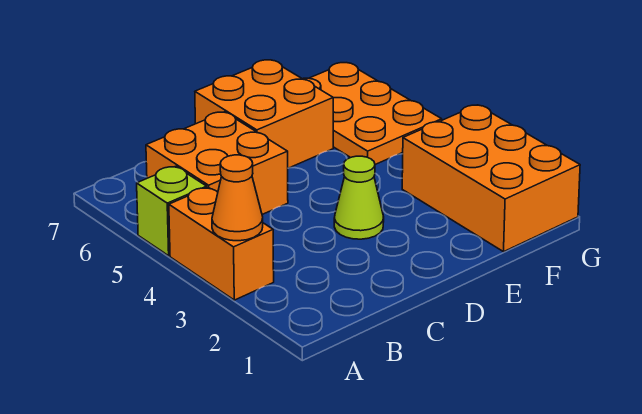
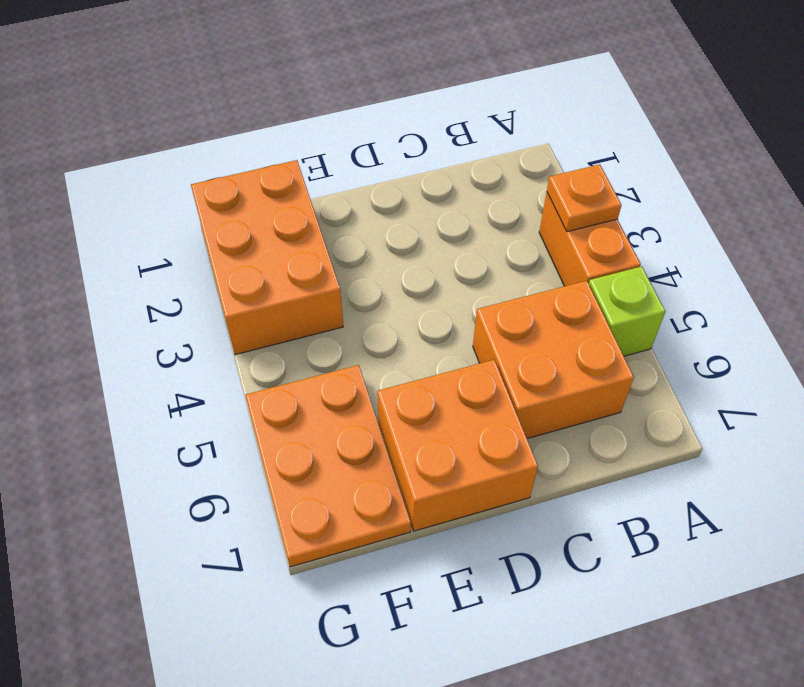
orange 1x1 cone [212,155,263,241] -> orange 1x1 plate [547,164,622,232]
lime 1x1 cone [334,156,384,239] -> none

